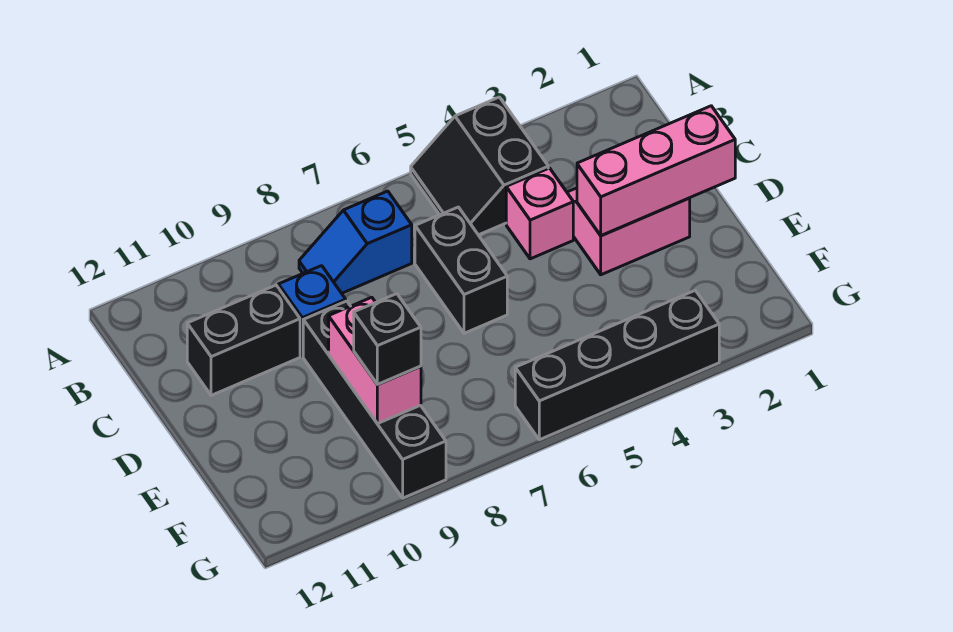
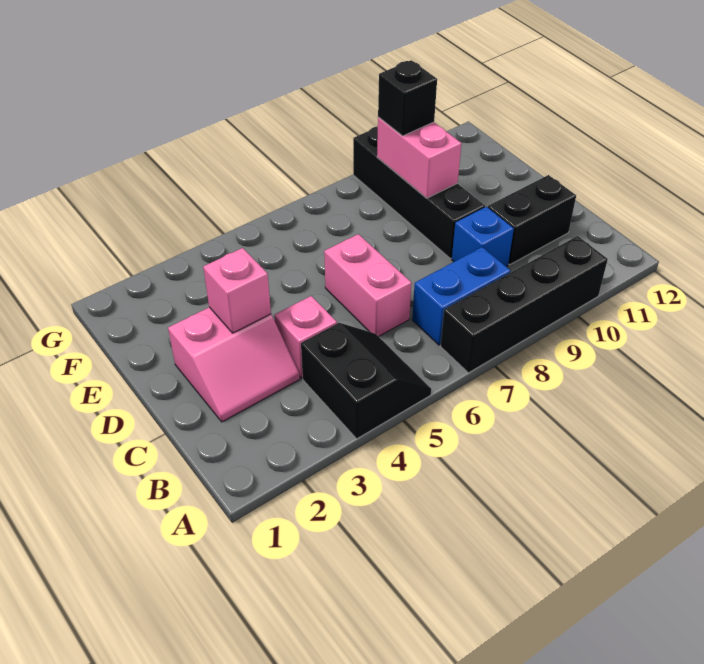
blue 1x2 slope [299,191,412,293] -> blue 1x2 brick [412,247,511,345]
black 1x2 brick [415,207,507,333] -> pink 1x2 brick [324,234,411,337]
pink 1x3 brick [577,106,735,235] -> pink 1x1 brick [203,248,271,333]
black 1x4 brick [515,290,719,440] -> black 1x4 brick moved to [440,236,608,373]

